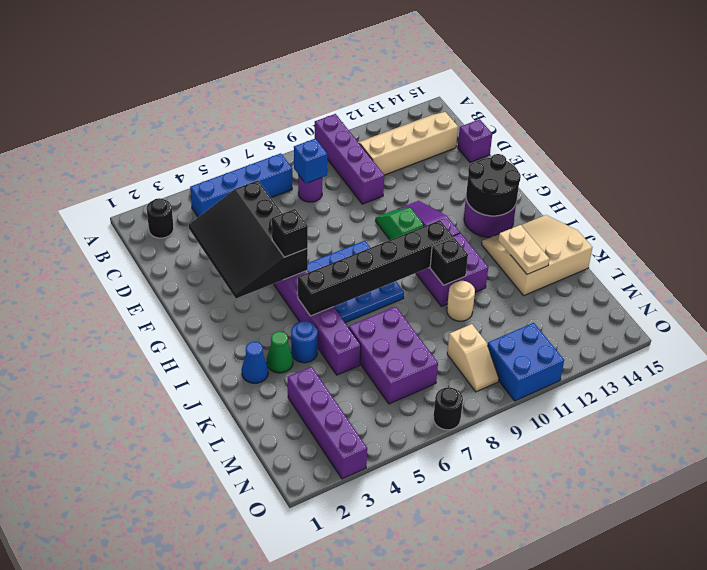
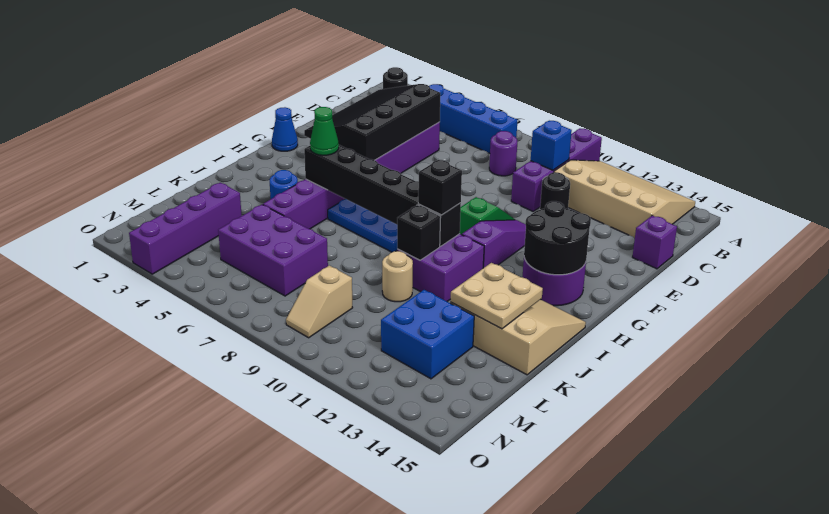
tan 2x4 slope [358,112,458,175] -> tan 3x4 slope [554,160,695,238]
blue 1x1 brick [294,139,327,184] -> blue 1x1 brick moved to [531,121,572,170]
black 1x1 brick [272,209,308,257] -> black 1x1 brick moved to [418,160,462,215]
blue 1x1 cone [242,342,268,383] -> blue 1x1 cone moved to [272,107,298,151]
green 1x1 cone [267,331,293,373] -> green 1x1 cone moved to [310,107,339,155]
tan 1x2 plate [499,225,549,274] -> tan 2x2 plate [451,263,543,329]
purple 2x3 brick [349,307,438,404] -> purple 2x3 brick turned to [218,205,328,296]
blue 2x2 brick [488,323,564,401] -> blue 2x2 brick moved to [381,290,474,379]
black 1x1 round brick [433,388,463,430] -> black 1x1 round brick moved to [540,173,570,209]

